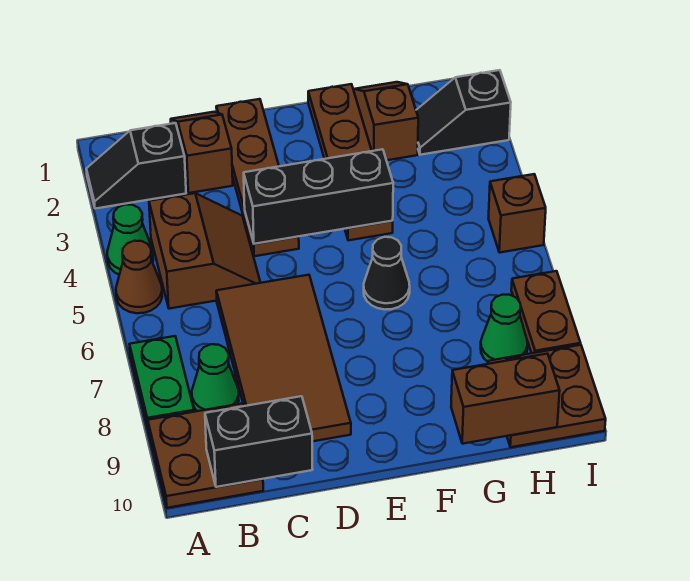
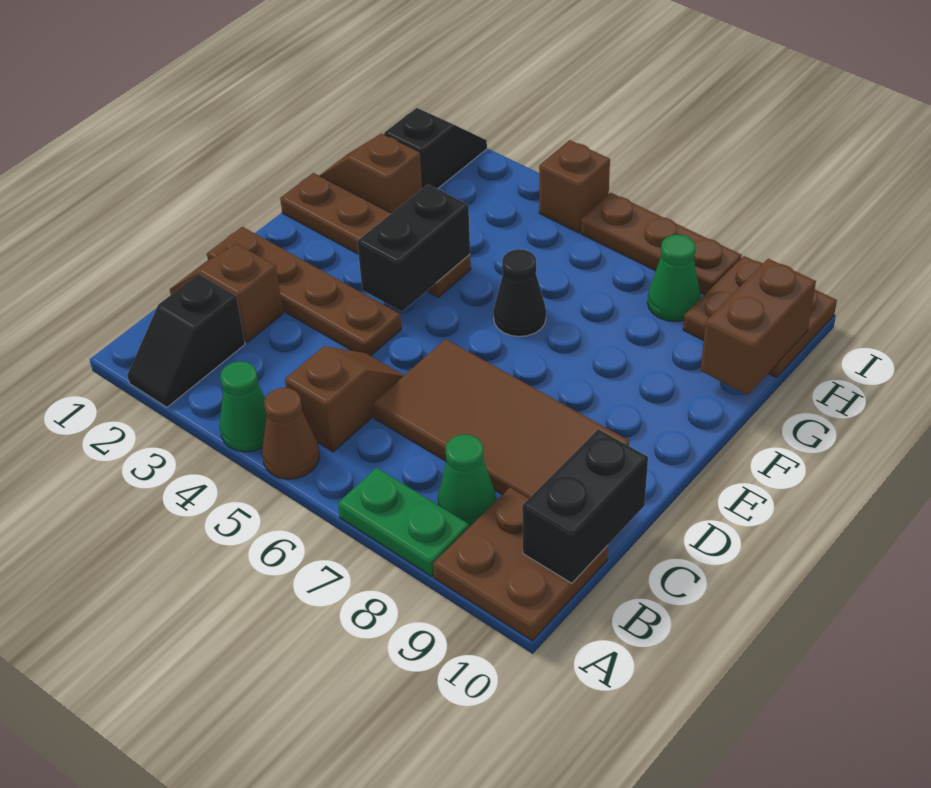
brown 2x2 slope [149,193,260,309] -> brown 1x2 slope [285,346,404,452]
black 1x3 brick [244,149,393,244] -> black 1x2 brick [357,184,470,312]
black 1x2 slope [416,70,511,155] -> black 1x2 slope turned to [384,108,487,189]
brown 1x2 plate [511,271,581,353] -> brown 1x3 plate [581,193,742,295]

